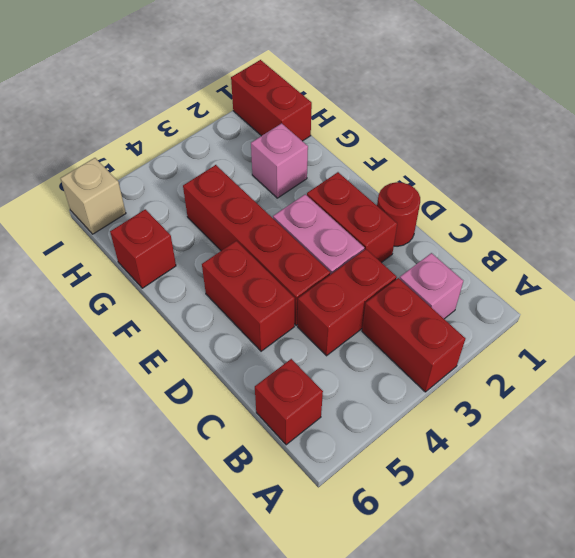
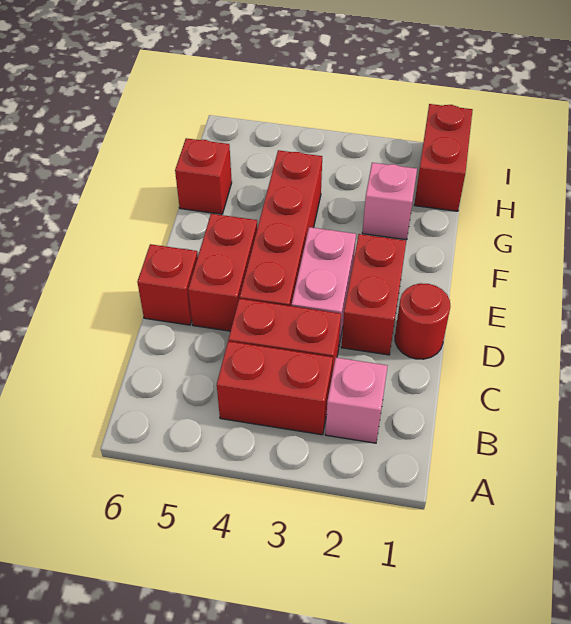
red 1x2 brick [362,278,465,392] -> red 1x2 brick turned to [217,341,333,435]
red 1x1 brick [255,359,323,445] -> red 1x1 brick moved to [137,244,198,325]
tan 1x1 brick [60,158,126,234] -> none

